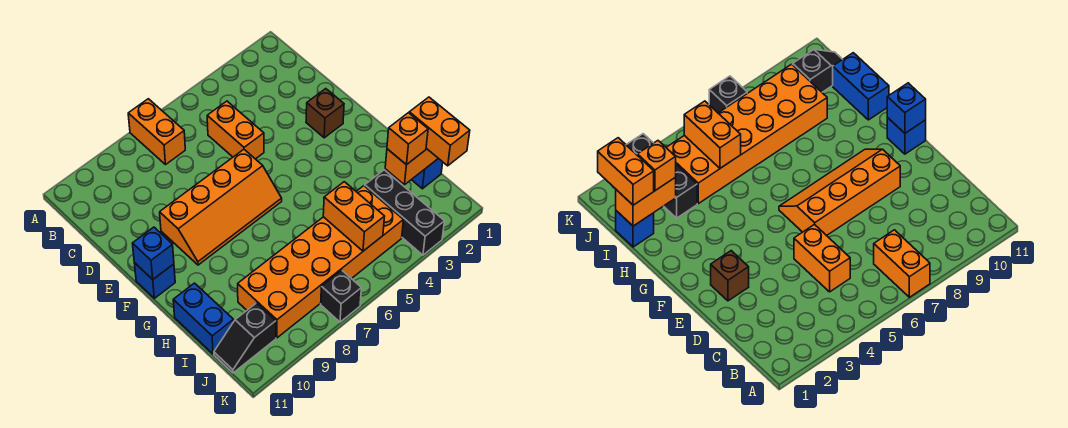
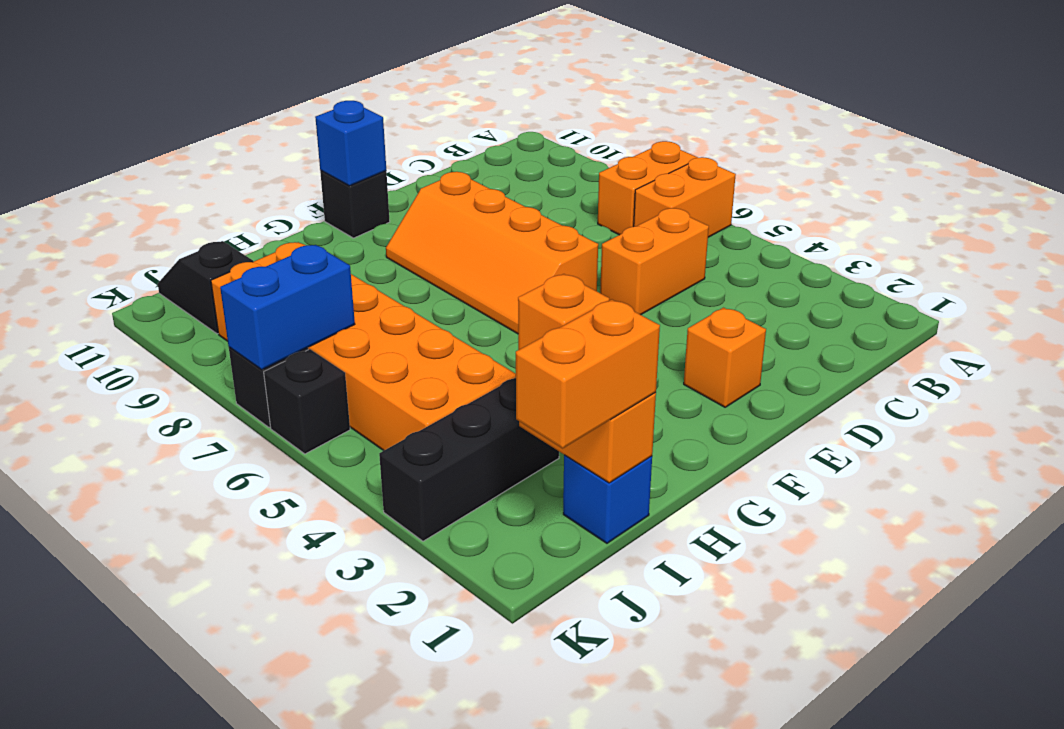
brown 1x1 brick [306,89,344,138] -> orange 1x1 brick [684,308,766,407]
blue 1x1 brick [134,263,175,298] -> black 1x1 brick [320,171,390,238]
blue 1x2 brick [173,283,234,354] -> blue 1x2 brick moved to [220,245,355,370]
orange 1x2 brick [323,182,385,251] -> orange 1x2 brick moved to [634,157,736,237]
none -> black 1x1 brick [264,349,350,454]

